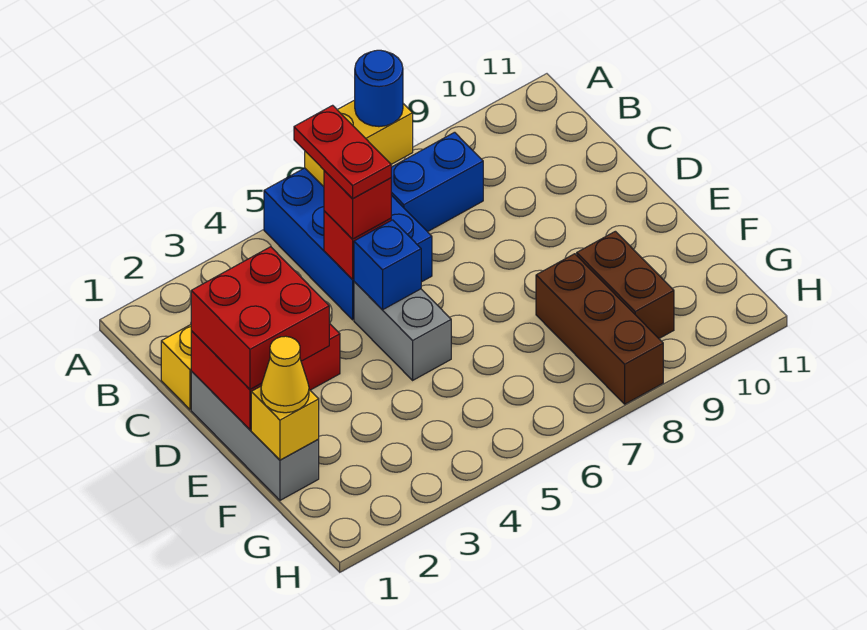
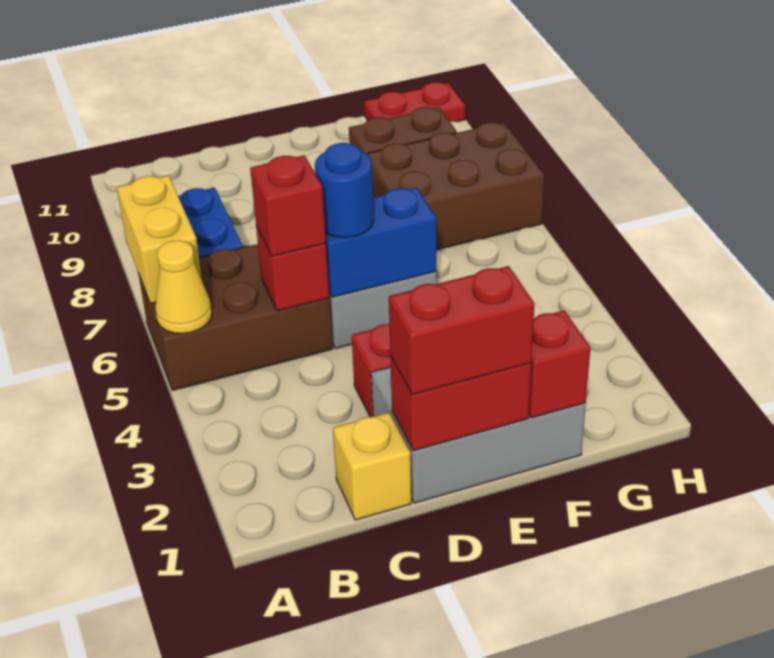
blue 2x3 brick [264,168,432,320] -> brown 2x3 brick [139,244,333,391]
blue 1x1 round brick [355,50,403,127] -> blue 1x1 round brick moved to [315,143,374,238]
red 1x2 plate [294,105,391,199] -> red 1x2 plate moved to [364,82,465,122]
grey 1x3 brick [191,371,319,500] -> grey 2x3 brick [371,367,586,503]
red 2x2 brick [191,247,329,389] -> red 1x2 brick [389,266,534,395]
blue 1x1 brick [354,220,421,310] -> blue 1x2 brick [325,188,436,297]
yellow 1x1 brick [251,386,319,460] -> red 1x1 brick [529,310,591,418]
yellow 1x1 cone [261,336,309,413] -> yellow 1x1 cone moved to [155,240,212,334]
brown 1x3 brick [536,254,663,404] -> brown 2x3 brick [366,122,544,250]

